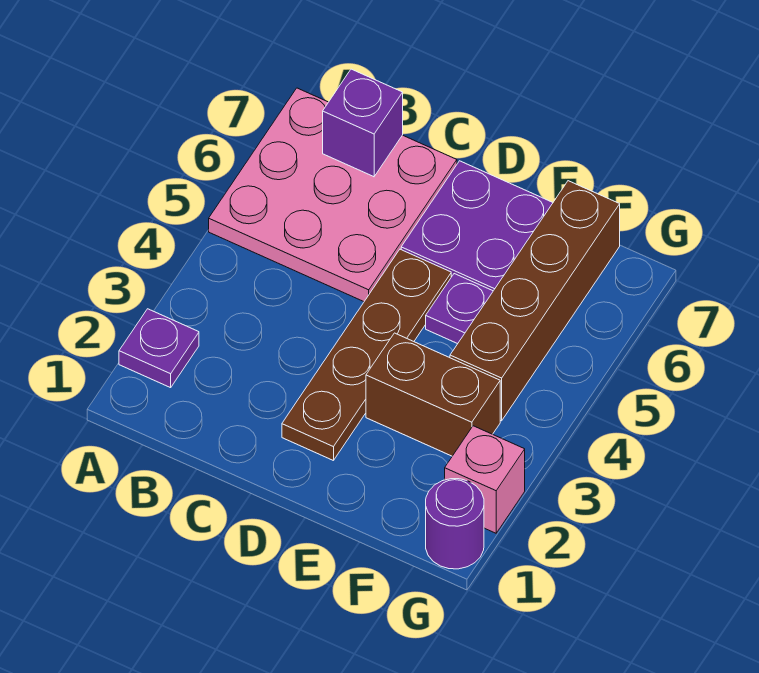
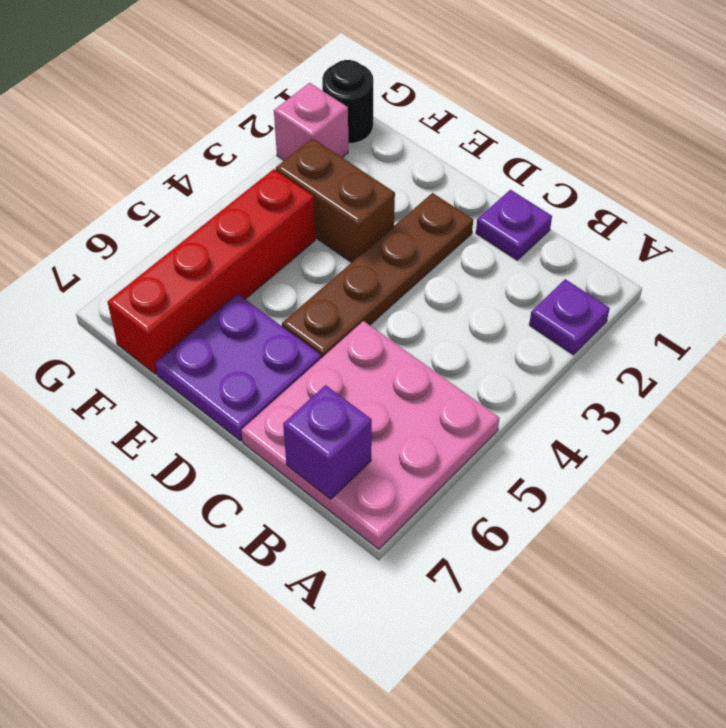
purple 1x1 plate [426,274,493,344] -> purple 1x1 plate moved to [476,190,552,260]
brown 1x4 brick [450,181,620,421] -> red 1x4 brick [108,169,315,374]
purple 1x1 round brick [426,479,484,569] -> black 1x1 round brick [322,60,374,144]

